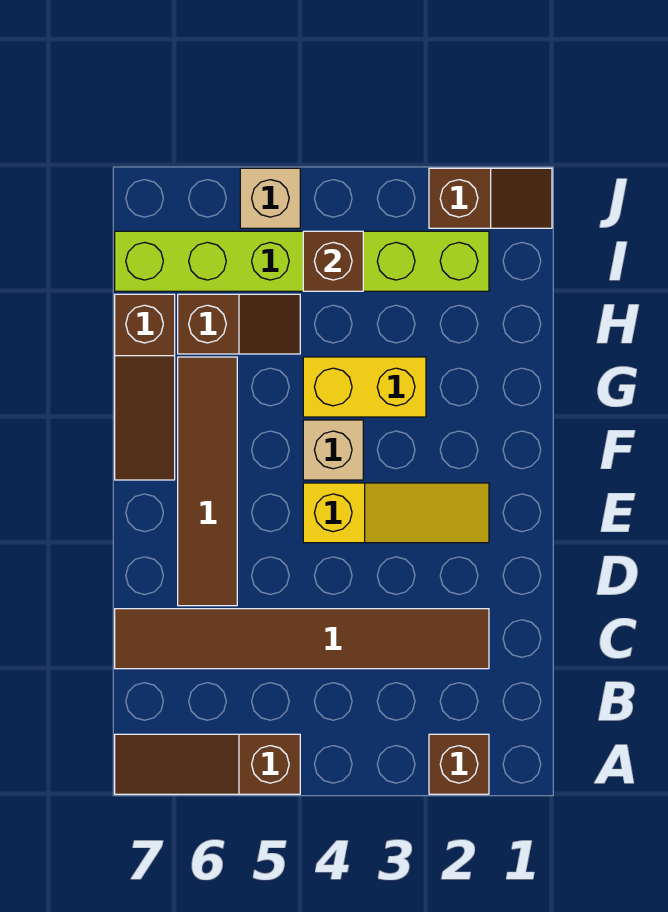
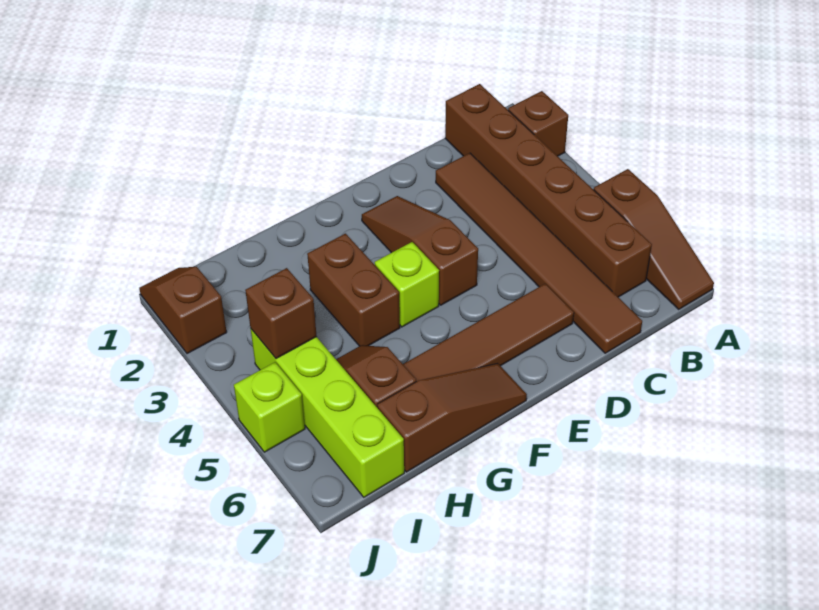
none -> brown 1x6 brick [445,84,652,297]
yellow 1x3 slope [303,483,489,543] -> brown 1x3 slope [362,196,478,305]
tan 1x1 brick [303,420,363,480] -> lime 1x1 brick [375,242,439,327]
yellow 1x2 brick [303,357,426,417] -> brown 1x2 brick [307,234,400,346]
lime 1x6 brick [115,231,489,291] -> lime 1x4 brick [251,329,404,497]
tan 1x1 brick [240,168,300,228] -> lime 1x1 brick [234,362,305,452]

